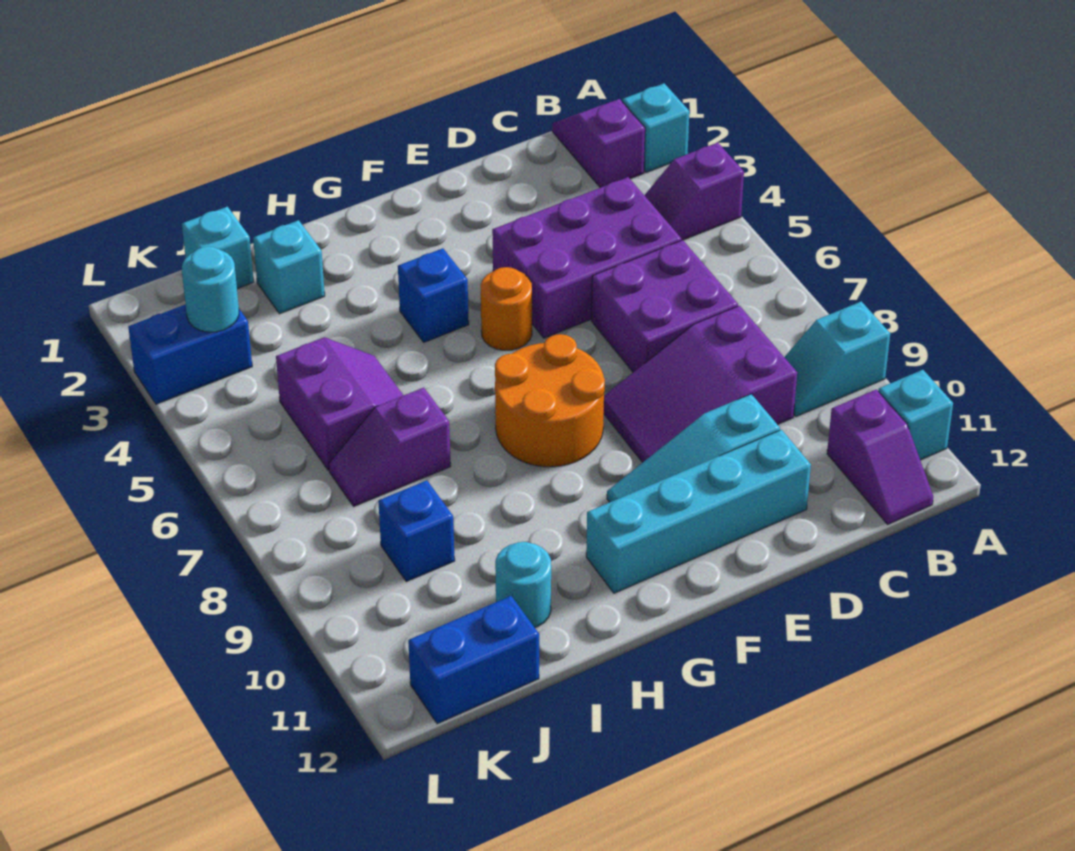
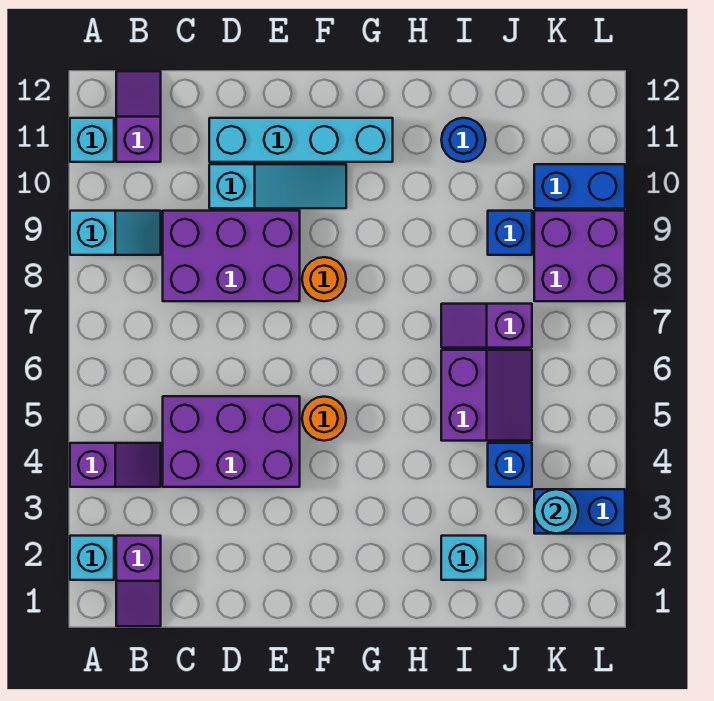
purple 2x2 brick [591,240,738,372] -> purple 2x2 brick moved to [534,211,625,301]
purple 2x3 slope [604,306,797,462] -> purple 2x3 brick [163,211,300,301]
orange 2x2 round brick [495,334,605,467] -> orange 1x1 round brick [302,257,346,301]
blue 1x1 brick [398,248,469,342] -> blue 1x1 brick moved to [488,443,532,487]
purple 2x2 slope [276,337,403,470] -> purple 2x2 slope turned to [441,350,532,441]
purple 1x2 slope [329,388,451,506] -> purple 1x2 slope turned to [441,304,532,348]
cyan 1x1 round brick [495,542,551,628] -> blue 1x1 round brick [441,118,485,162]
cyan 1x1 brick [182,207,254,289] -> none
blue 1x2 brick [408,596,539,724] -> blue 1x2 brick moved to [534,164,625,208]

